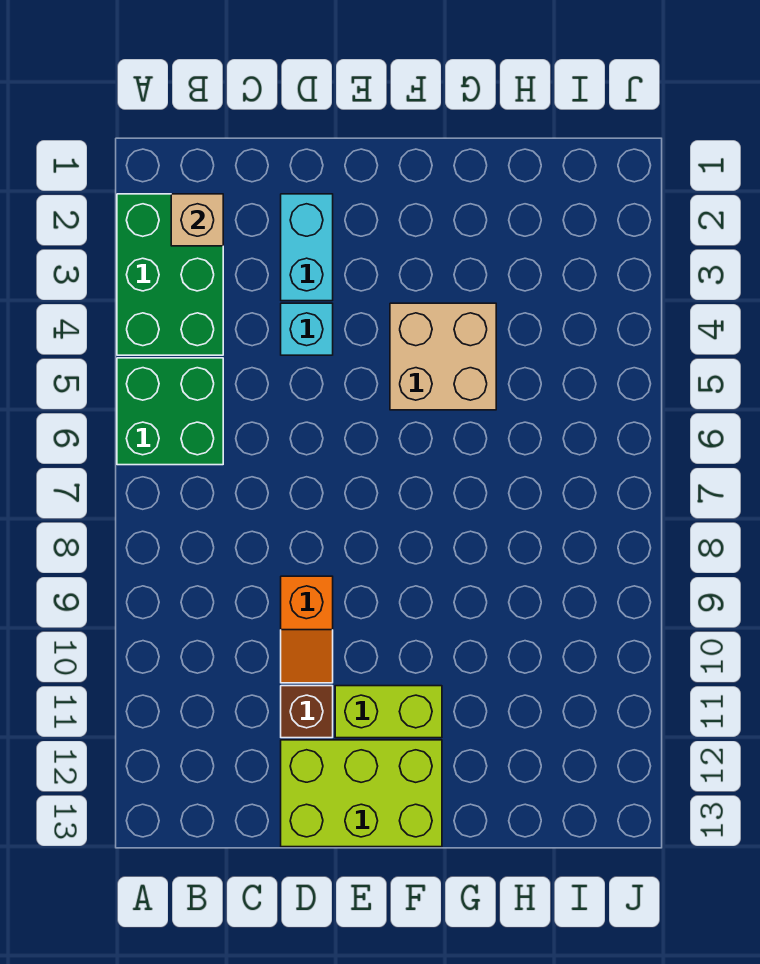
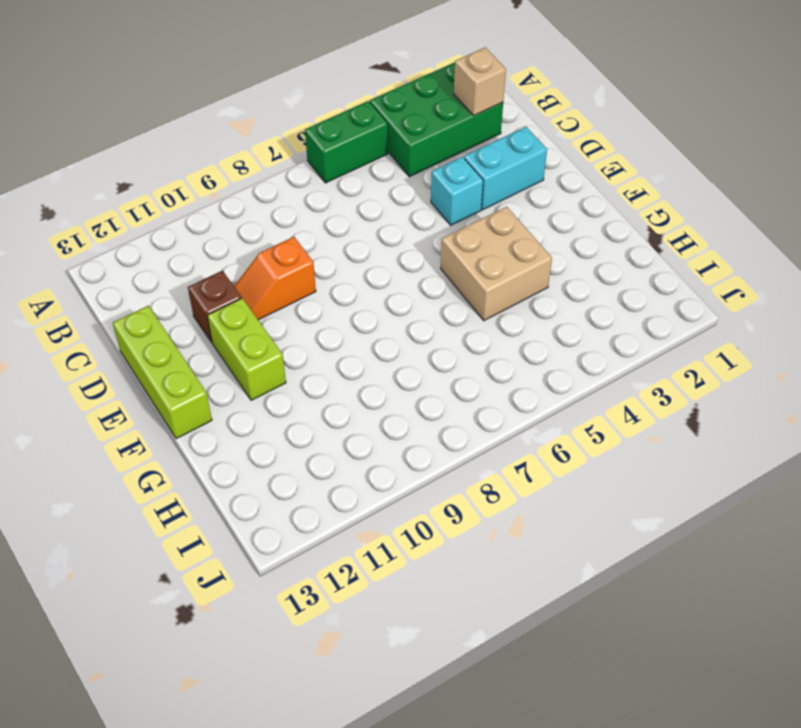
green 2x2 brick [117,358,223,465] -> green 1x2 brick [305,101,388,183]
lime 2x3 brick [281,740,442,847] -> lime 1x3 brick [113,306,212,439]

